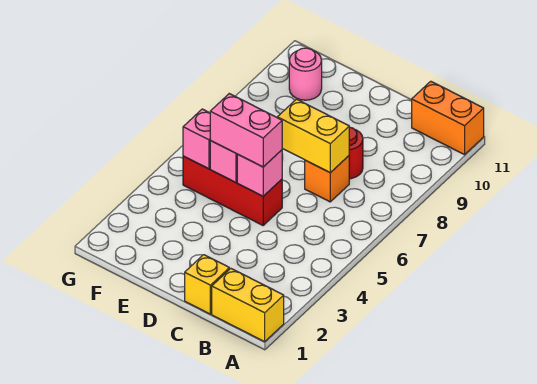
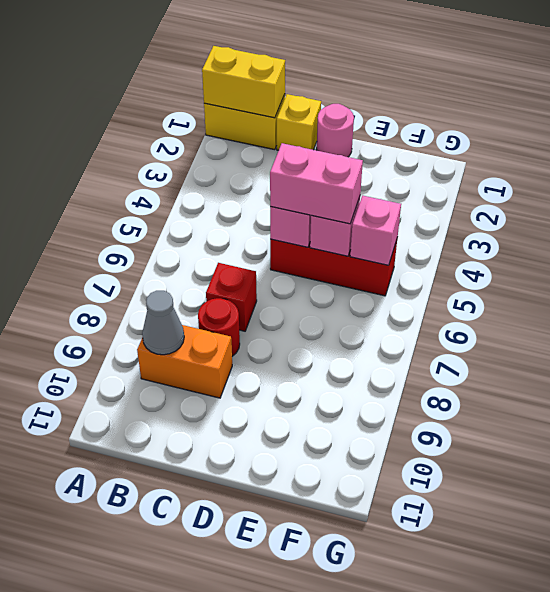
orange 1x2 brick [412,81,484,155] -> orange 1x2 brick moved to [137,325,232,398]
none -> grey 1x1 cone [142,291,184,355]
orange 1x1 brick [305,156,349,202] -> red 1x1 brick [206,263,257,331]
yellow 1x2 brick [277,99,349,173] -> yellow 1x2 brick moved to [202,46,285,118]
pink 1x1 round brick [289,48,322,100] -> pink 1x1 round brick moved to [317,104,354,157]

